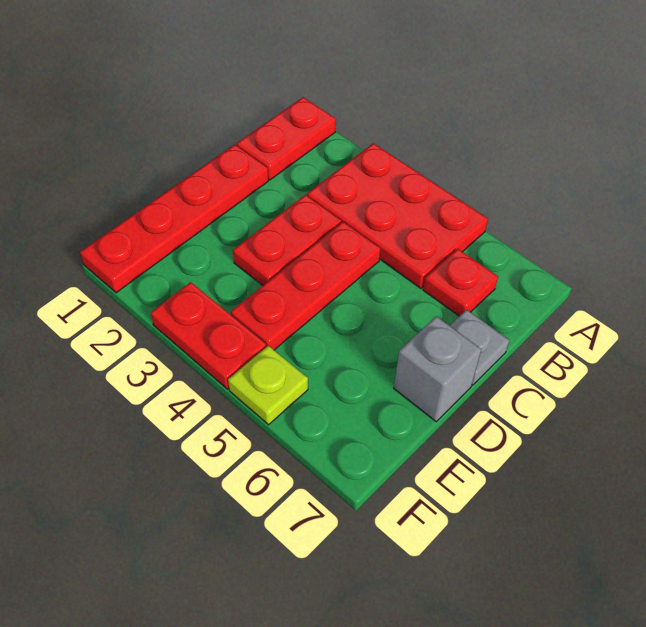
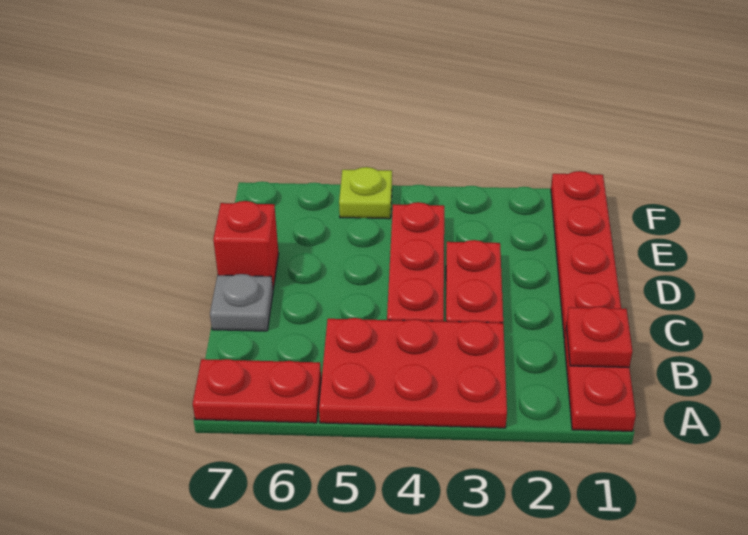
red 1x1 plate [423,249,498,316] -> red 1x1 plate moved to [566,307,632,367]
grey 1x1 brick [394,316,481,422] -> red 1x1 brick [213,201,279,289]
red 1x2 plate [151,282,266,389] -> red 1x2 plate moved to [193,359,321,423]

